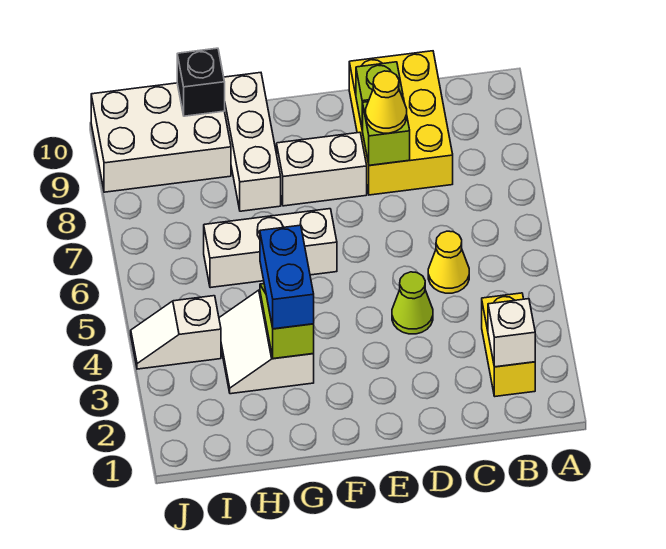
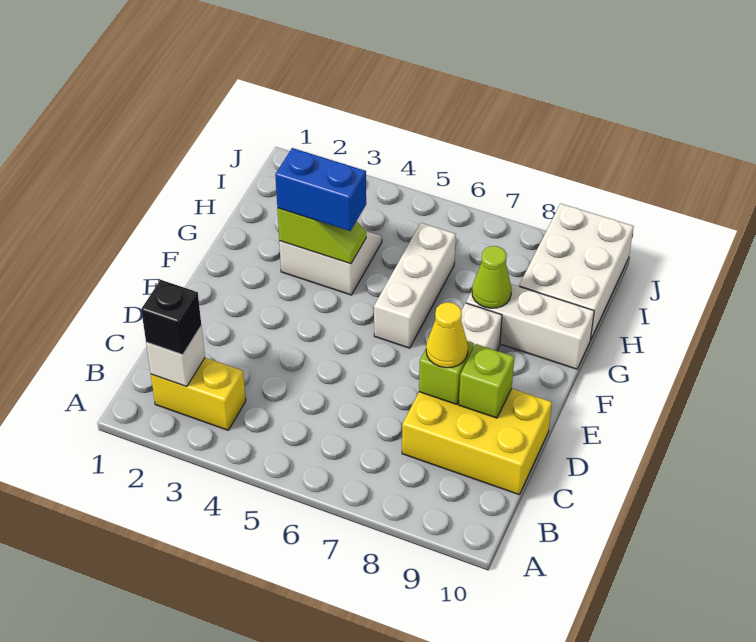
yellow 1x1 cone [428,231,469,293] -> none
lime 1x1 cone [392,272,433,334] -> lime 1x1 cone moved to [472,246,512,308]
black 1x1 brick [177,48,225,116] -> black 1x1 brick moved to [141,280,201,355]
white 1x2 slope [131,296,221,369] -> none

